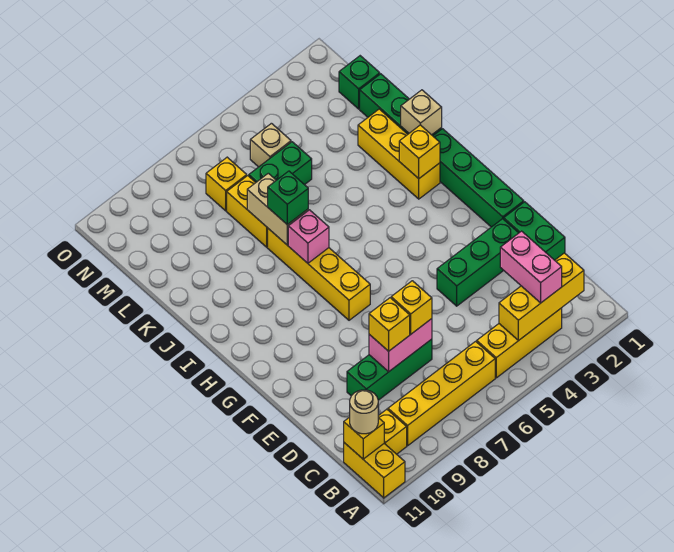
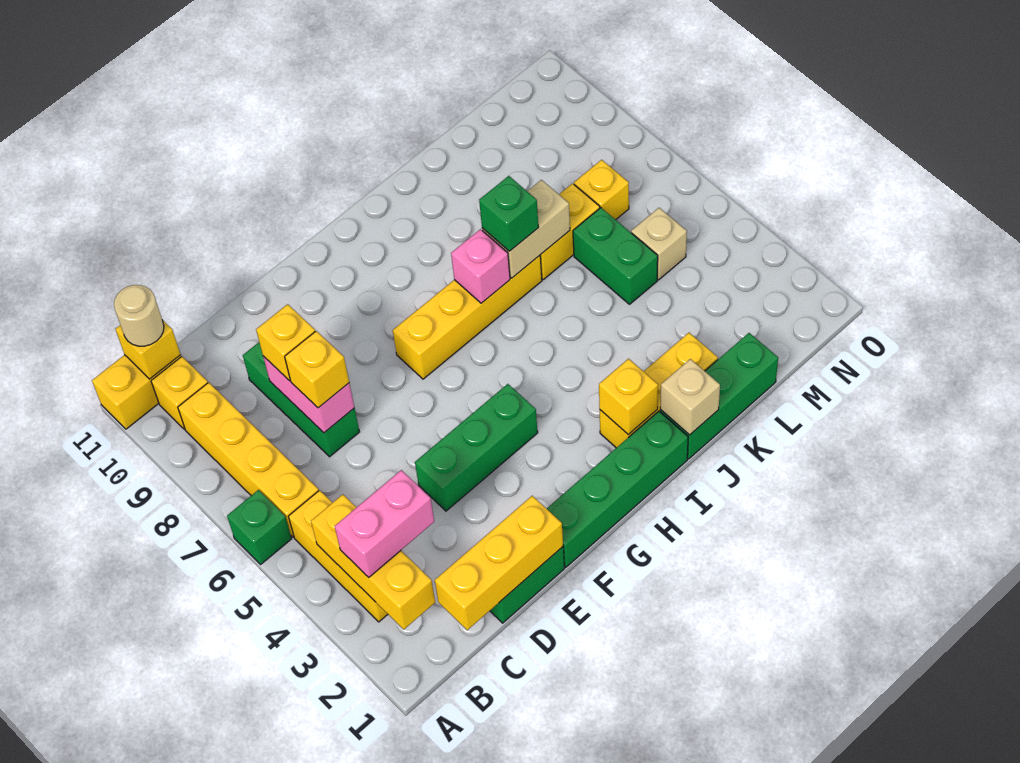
none -> yellow 1x3 brick [435,496,563,630]
green 1x3 brick [437,219,518,306] -> green 1x3 brick turned to [415,384,538,511]
green 1x1 brick [339,56,380,109] -> green 1x1 brick moved to [227,490,292,564]

